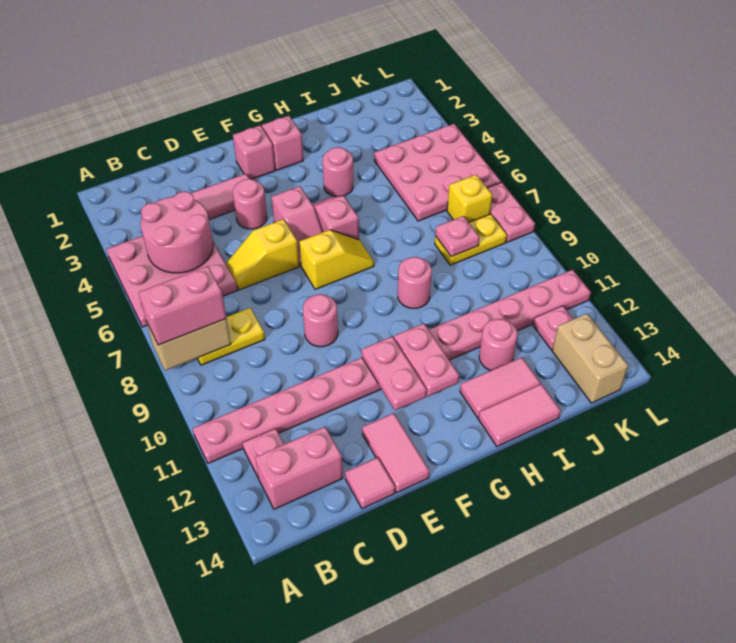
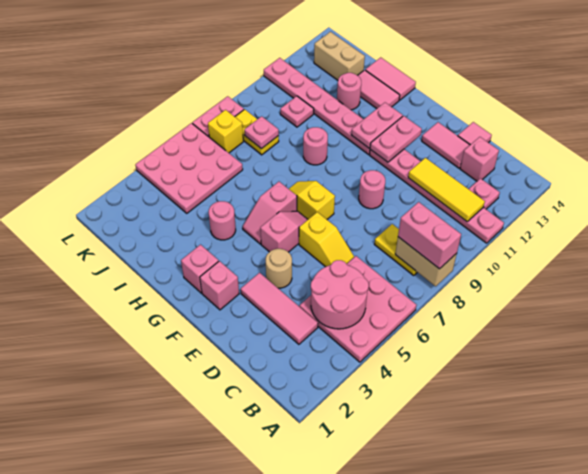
none -> yellow 1x3 tile [408,158,485,221]
pink 1x2 brick [255,427,343,509] -> pink 1x1 brick [460,137,499,181]
pink 1x1 round brick [233,179,267,229] -> tan 1x1 round brick [266,249,292,288]
pink 1x2 tile [362,413,430,492] -> pink 1x2 tile turned to [422,122,470,168]
pink 1x1 plate [533,306,573,350] -> pink 1x1 plate moved to [280,96,314,127]
tan 1x2 brick [552,314,628,403] -> tan 1x2 brick turned to [314,32,365,80]

